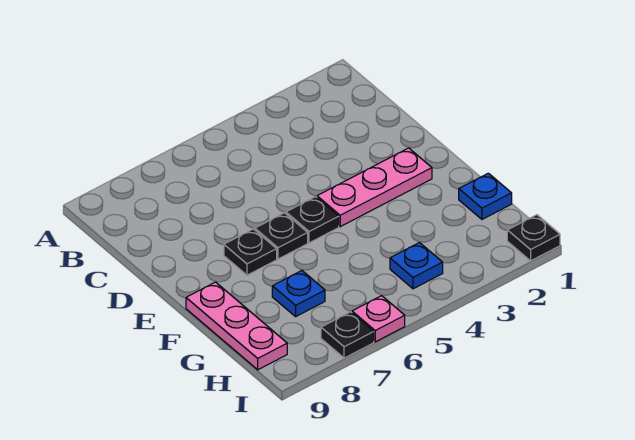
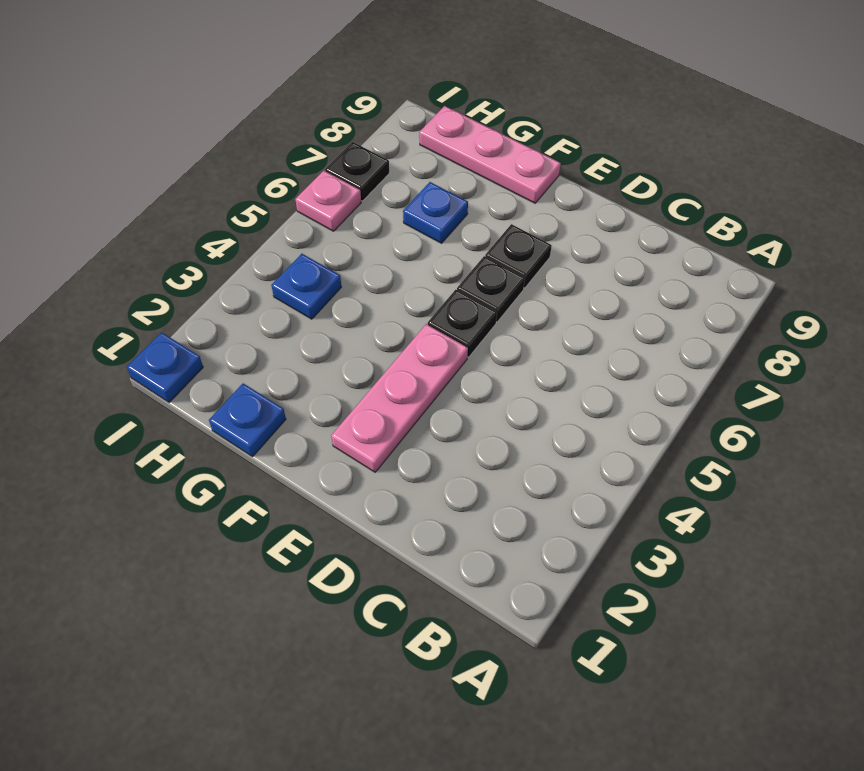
black 1x1 plate [507,215,560,261] -> blue 1x1 plate [127,332,203,403]

